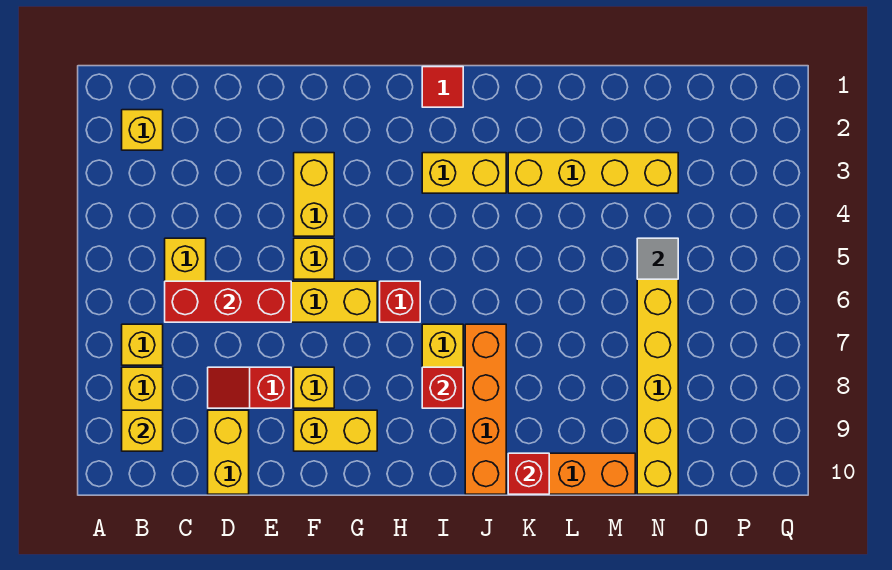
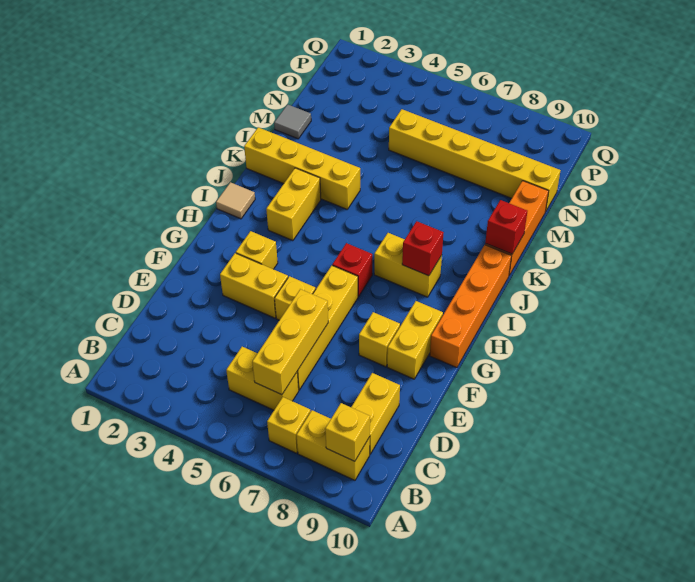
yellow 1x1 brick [122,110,163,150] -> yellow 1x1 brick moved to [236,231,278,269]
red 1x3 brick [165,281,291,322] -> yellow 1x3 brick [252,289,328,395]
red 1x2 slope [208,367,291,408] -> none
yellow 1x2 brick [208,410,249,494] -> yellow 1x2 brick turned to [351,373,400,454]
red 1x1 tile [422,67,463,107] -> tan 1x1 tile [216,182,255,219]
orange 1x4 brick [465,324,506,494] -> orange 1x4 brick turned to [430,245,512,368]
yellow 1x4 brick [508,153,678,193] -> yellow 1x4 brick turned to [244,127,360,209]
grey 1x1 tile [637,238,678,279] -> grey 1x1 tile moved to [274,104,311,139]

